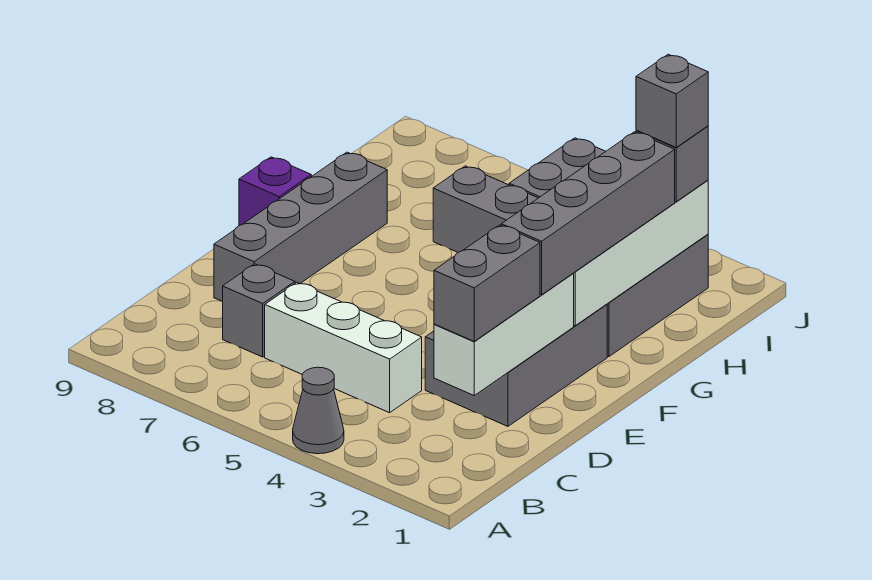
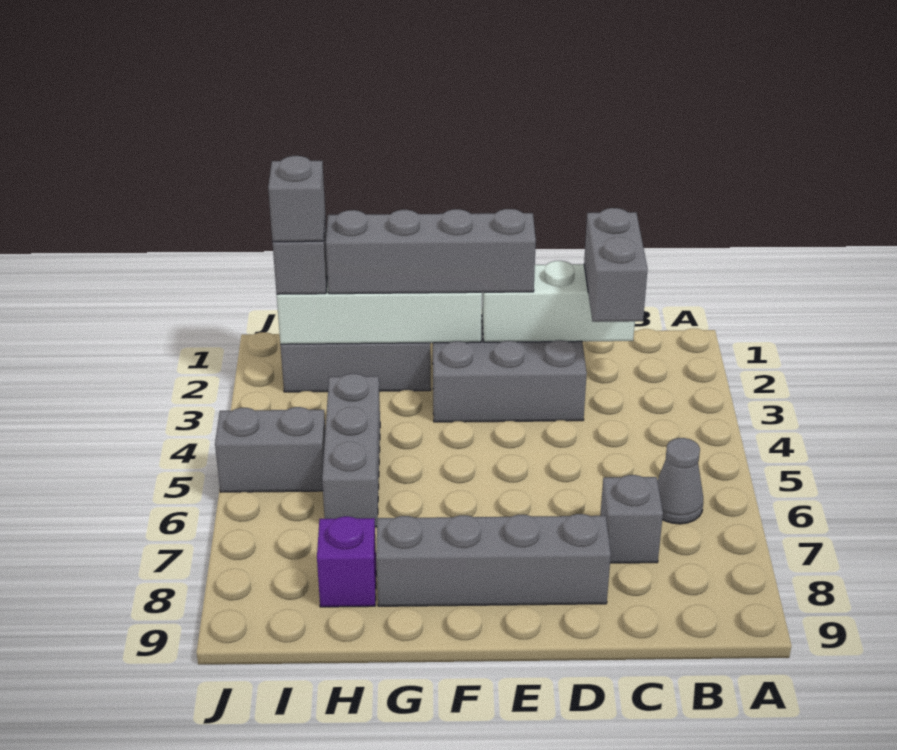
grey 1x1 cone [293,367,344,454] -> grey 1x1 cone moved to [657,438,703,524]
grey 1x2 brick [434,225,540,341] -> grey 1x2 brick turned to [584,208,648,322]
white 1x3 brick [265,283,422,413] -> none
purple 1x1 brick [239,157,311,226] -> purple 1x1 brick moved to [317,516,376,607]

